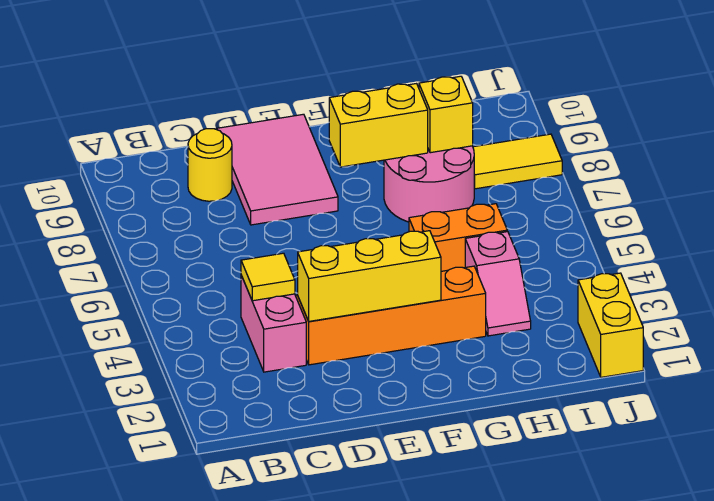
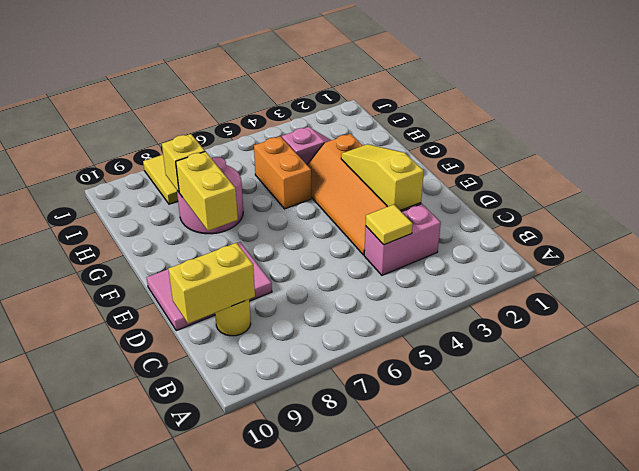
yellow 1x3 brick [298,231,441,321] -> yellow 1x3 slope [341,144,424,210]
yellow 1x2 brick [578,273,643,377] -> yellow 1x2 brick moved to [168,243,255,324]

